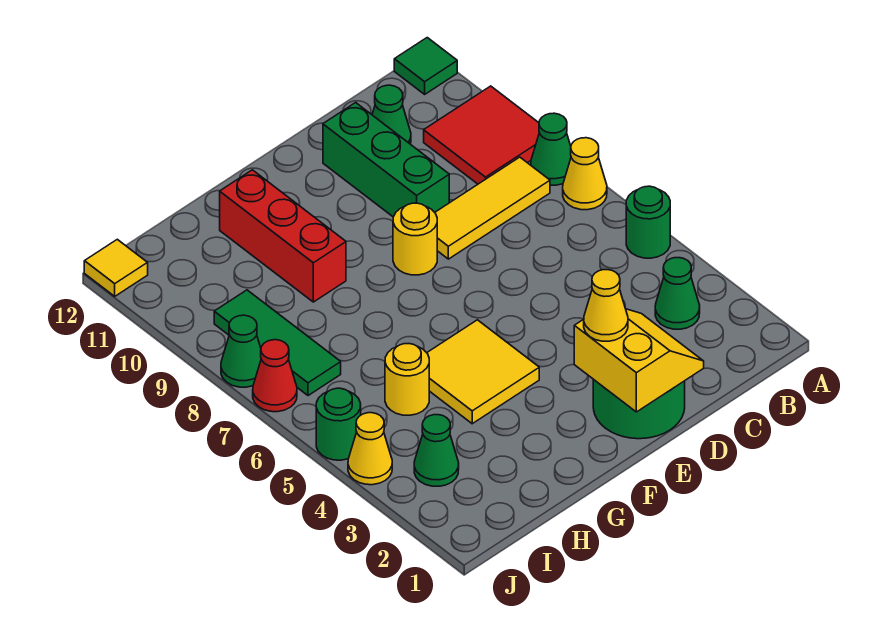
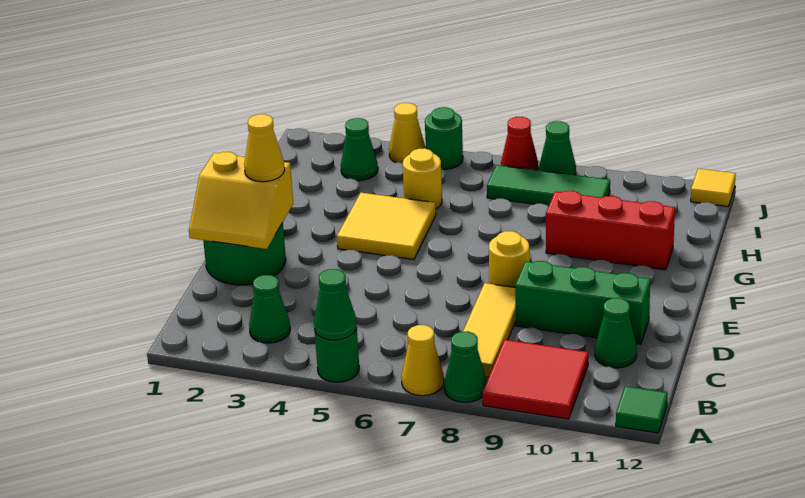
none -> green 1x1 cone [314,269,357,340]

